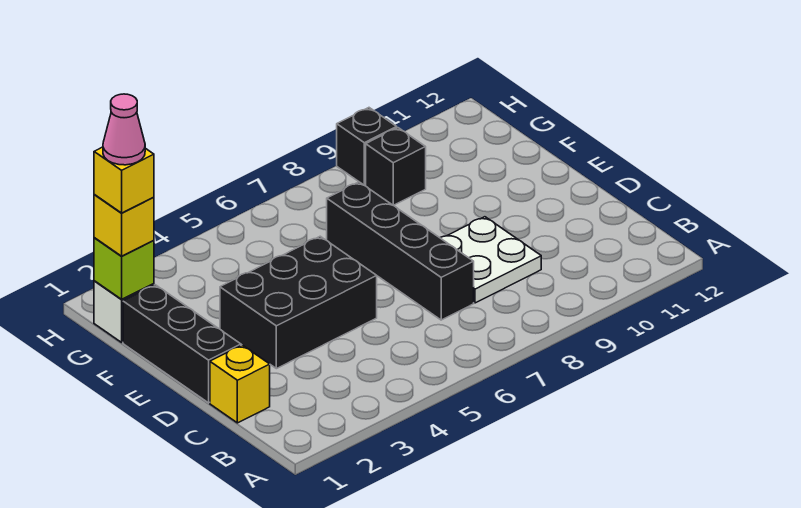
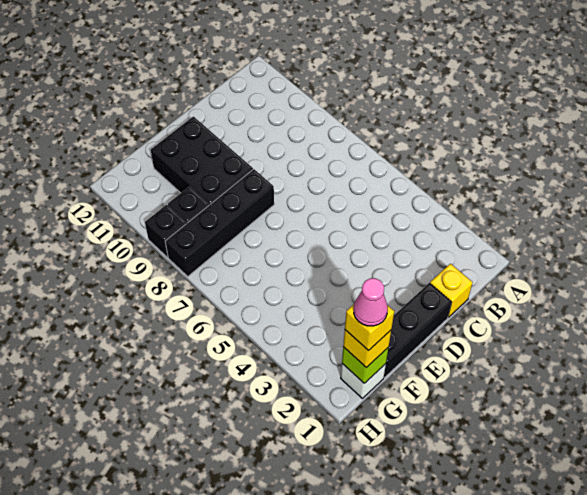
black 1x4 brick [327,182,474,320] -> black 1x4 brick moved to [165,169,274,276]
white 2x2 plate [440,217,541,303] -> none
black 2x3 brick [220,236,377,369] -> black 2x3 brick moved to [151,117,253,205]

